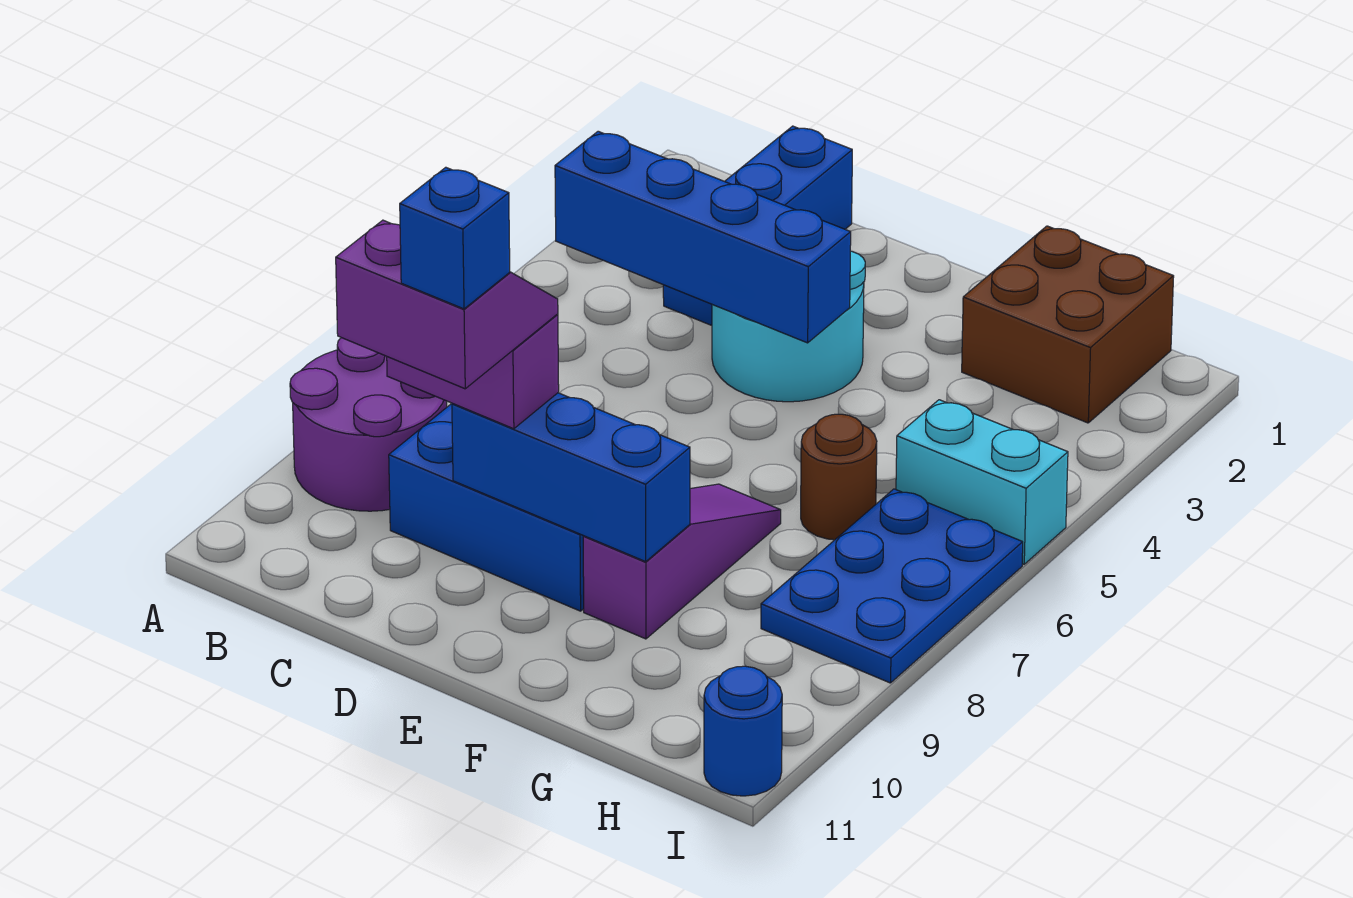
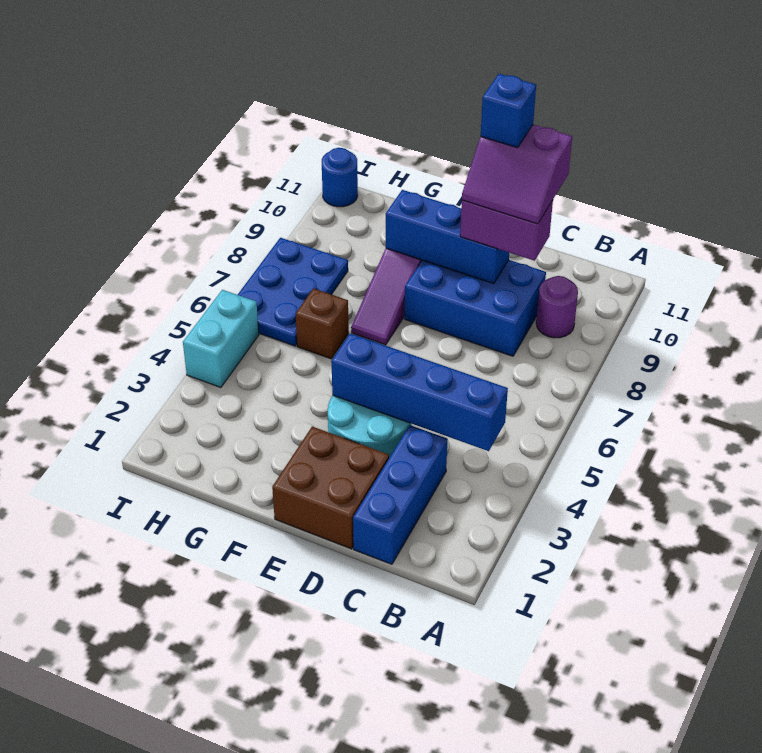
purple 2x2 round brick [290,338,447,511] -> purple 1x1 round brick [536,276,578,338]
brown 2x2 brick [962,226,1174,423] -> brown 2x2 brick moved to [272,427,389,549]
brown 1x1 round brick [801,414,877,540] -> brown 1x1 brick [296,289,349,359]
cyan 1x2 brick [896,400,1068,564] -> cyan 1x2 brick turned to [183,290,259,388]

